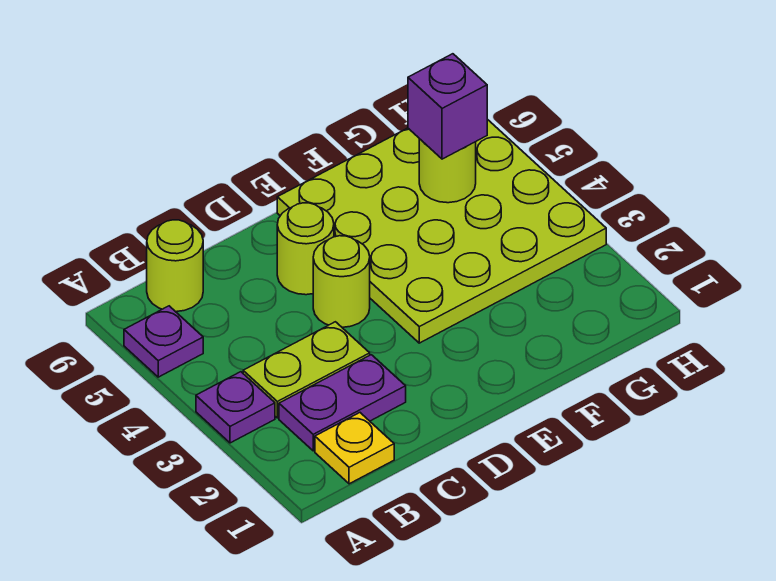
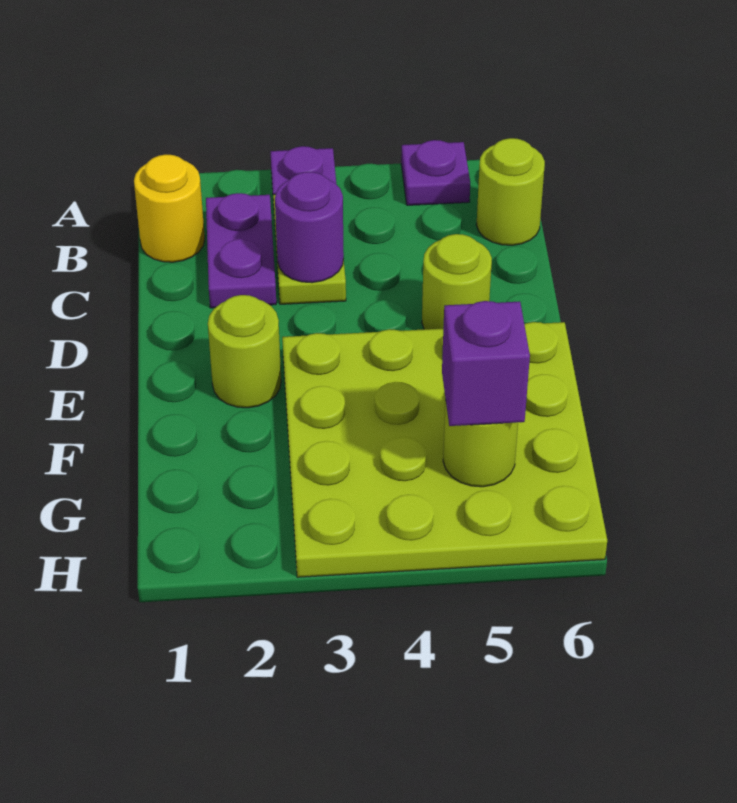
yellow 1x1 plate [315,413,394,484] -> yellow 1x1 round brick [134,155,205,262]
none -> purple 1x1 round brick [275,172,344,283]
lime 1x1 round brick [313,236,370,327] -> lime 1x1 round brick moved to [208,295,281,408]

